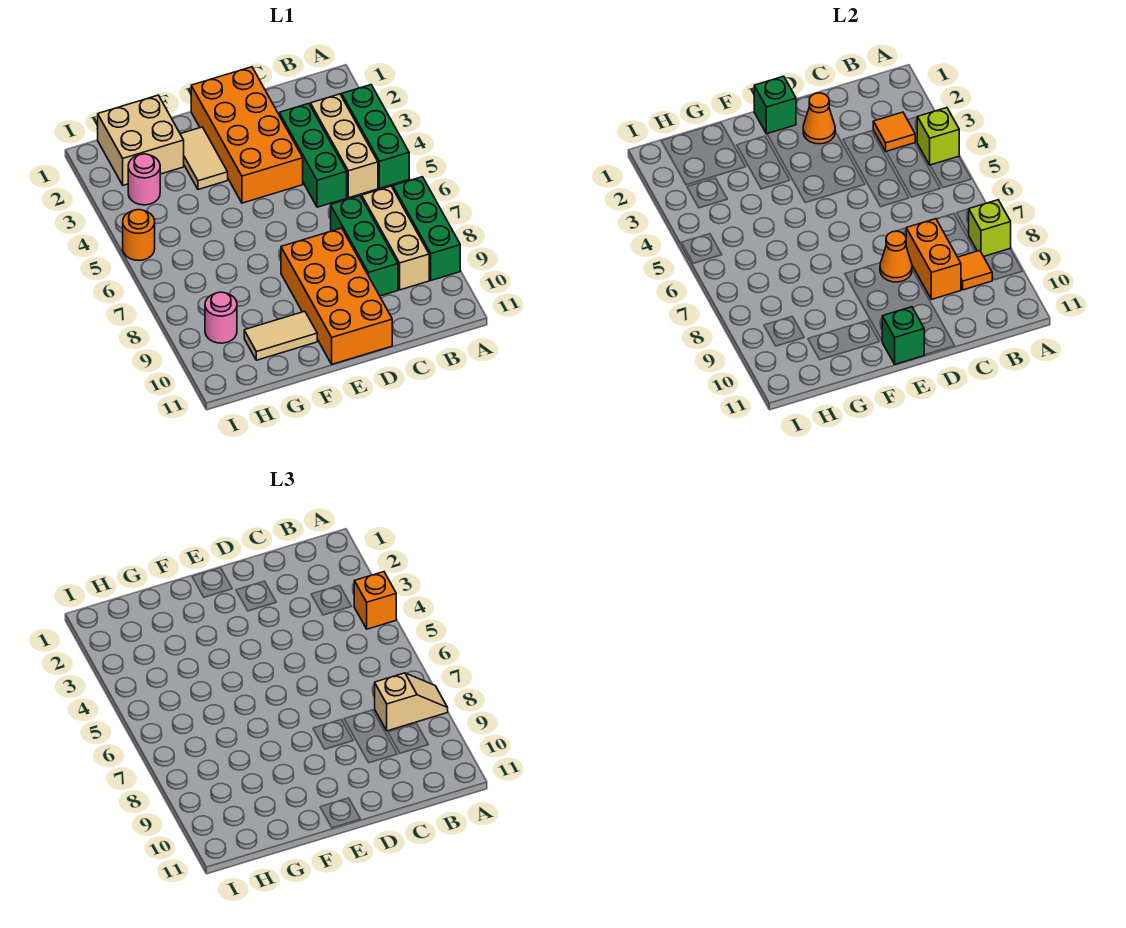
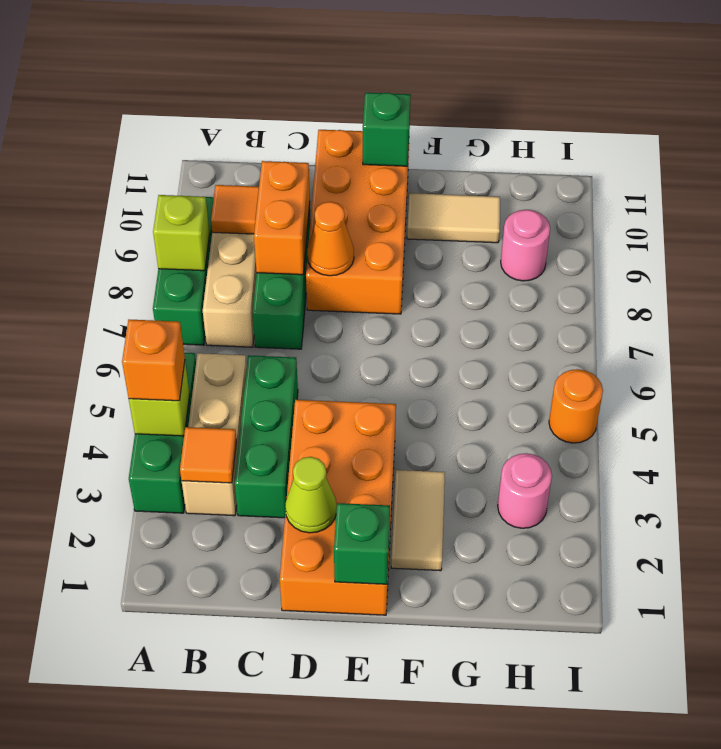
tan 1x2 slope [375,673,448,731] -> none
orange 1x1 cone [803,93,835,144] -> lime 1x1 cone [285,457,337,533]
tan 2x2 brick [98,95,184,185] -> none

